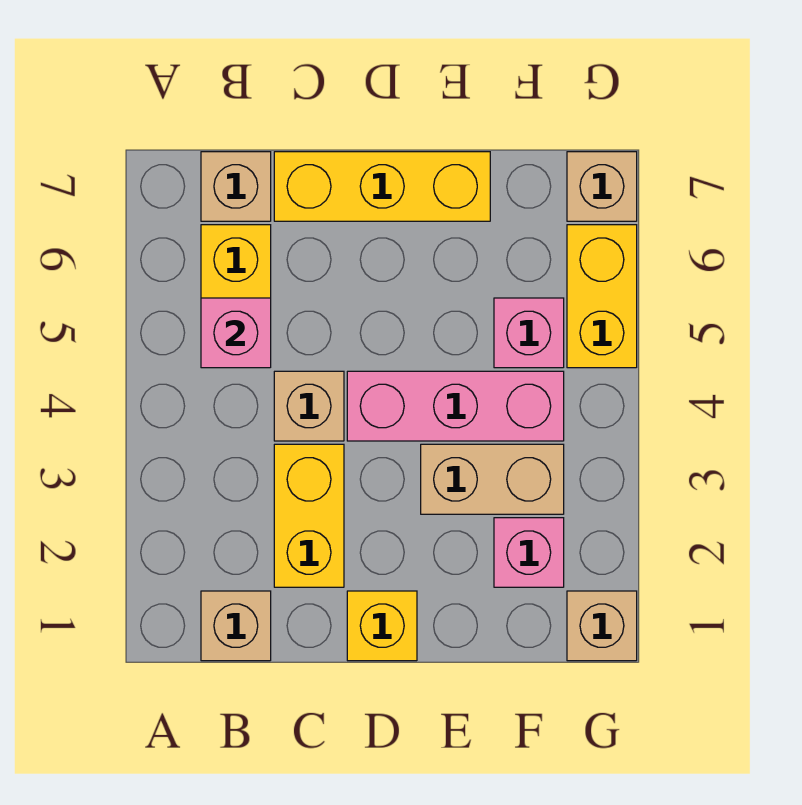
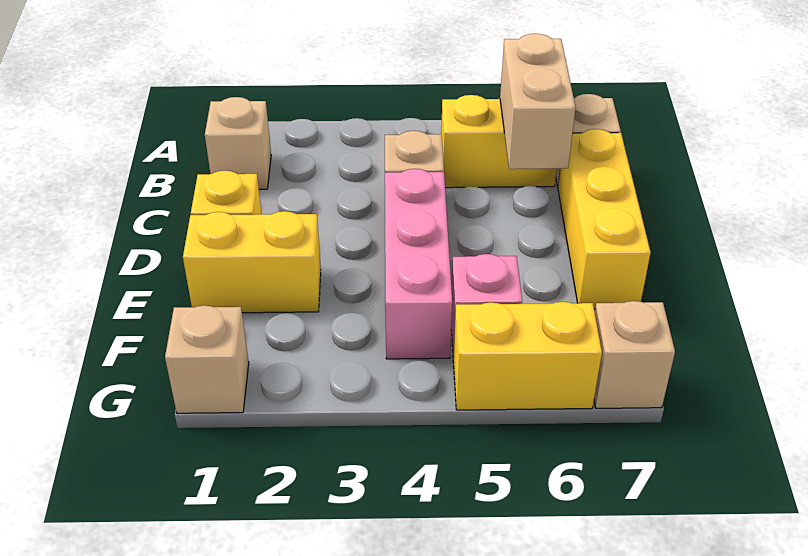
pink 1x1 brick [201,298,271,368] -> none
yellow 1x2 brick [274,444,344,587] -> yellow 1x2 brick moved to [183,211,321,313]
tan 1x2 brick [421,444,564,514] -> tan 1x2 brick moved to [500,34,576,169]
pink 1x1 brick [494,518,564,587] -> none

